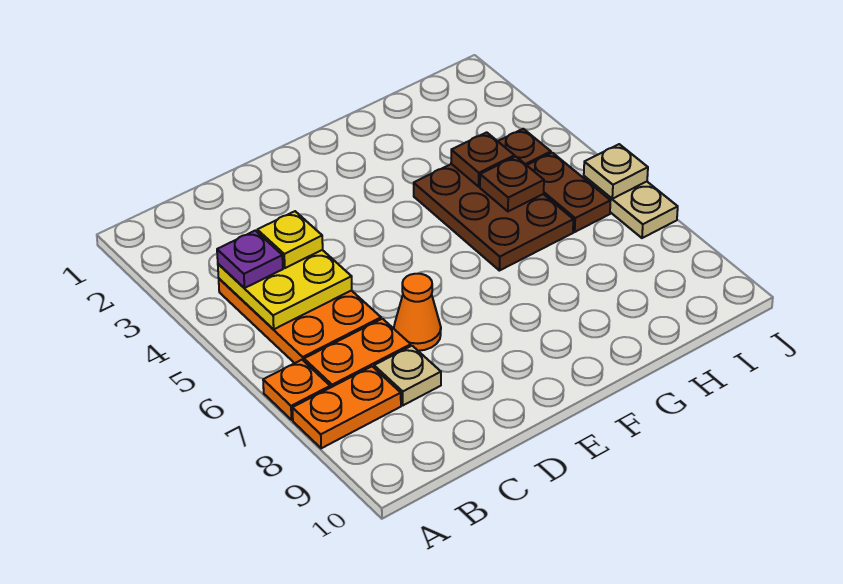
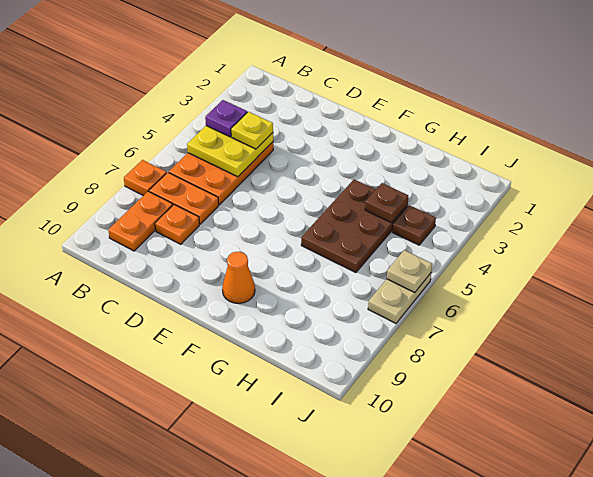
orange 1x2 plate [292,367,401,448] -> orange 1x2 plate turned to [108,191,173,251]
tan 1x1 plate [374,346,441,405] -> orange 1x1 plate [155,205,199,244]
orange 1x1 cone [394,274,441,351] -> orange 1x1 cone moved to [222,252,255,303]
brown 1x1 plate [480,157,544,211] -> none
brown 1x2 plate [527,153,611,232] -> none

